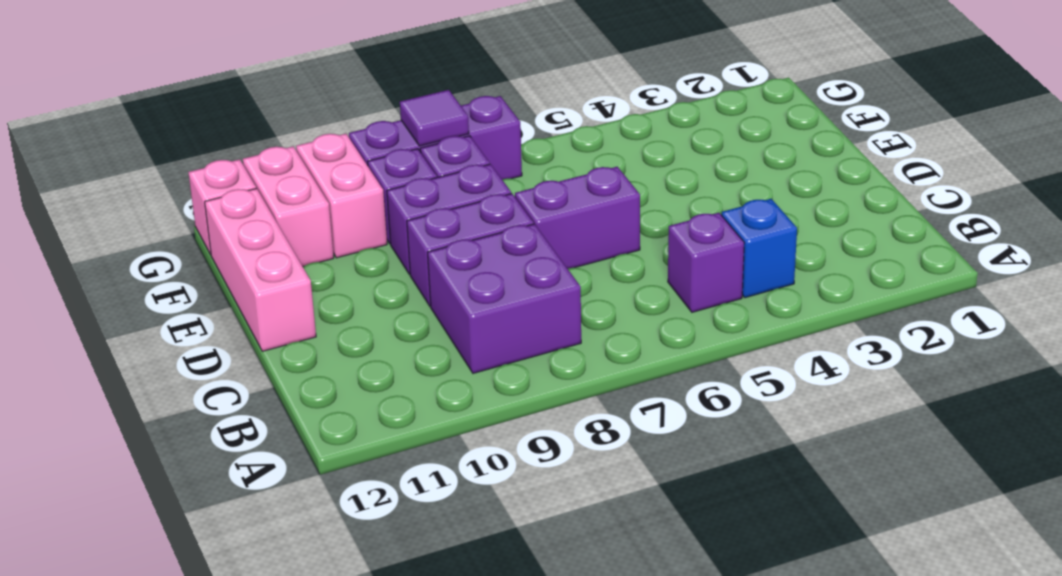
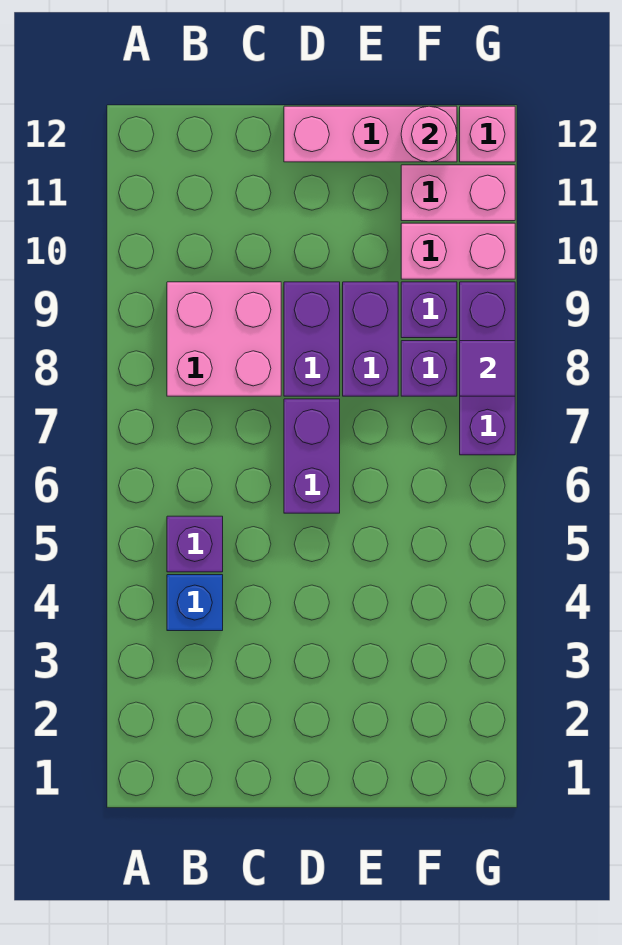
purple 2x2 brick [428,224,581,373] -> pink 2x2 brick [167,282,281,396]
none -> pink 1x1 round brick [401,106,457,162]

